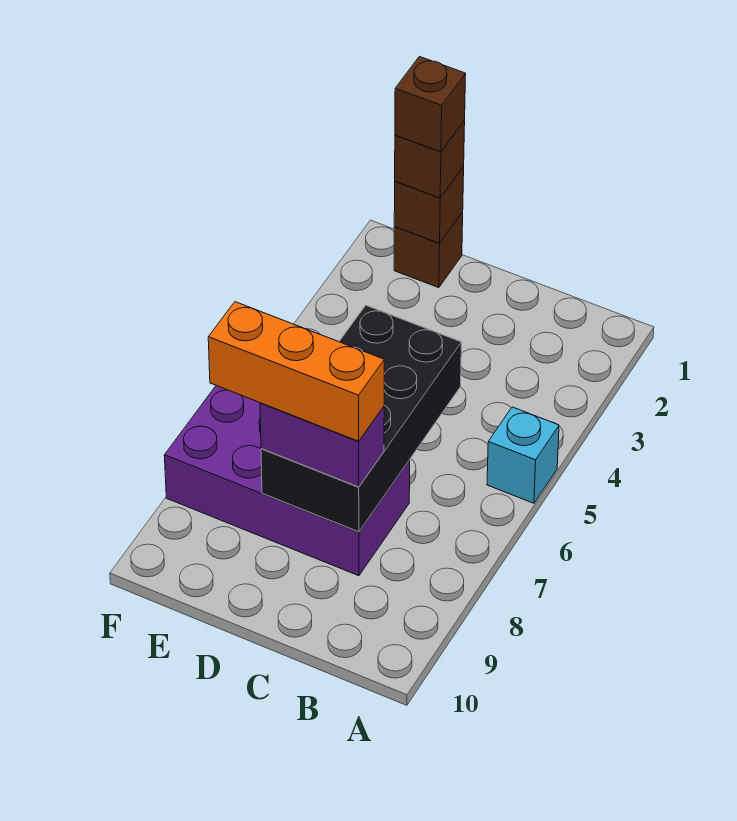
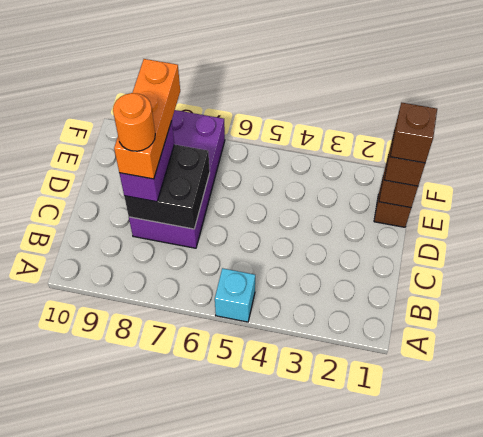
black 2x4 brick [261,306,461,532] -> black 2x2 brick [124,144,210,229]
none -> orange 1x1 round brick [113,93,155,151]

